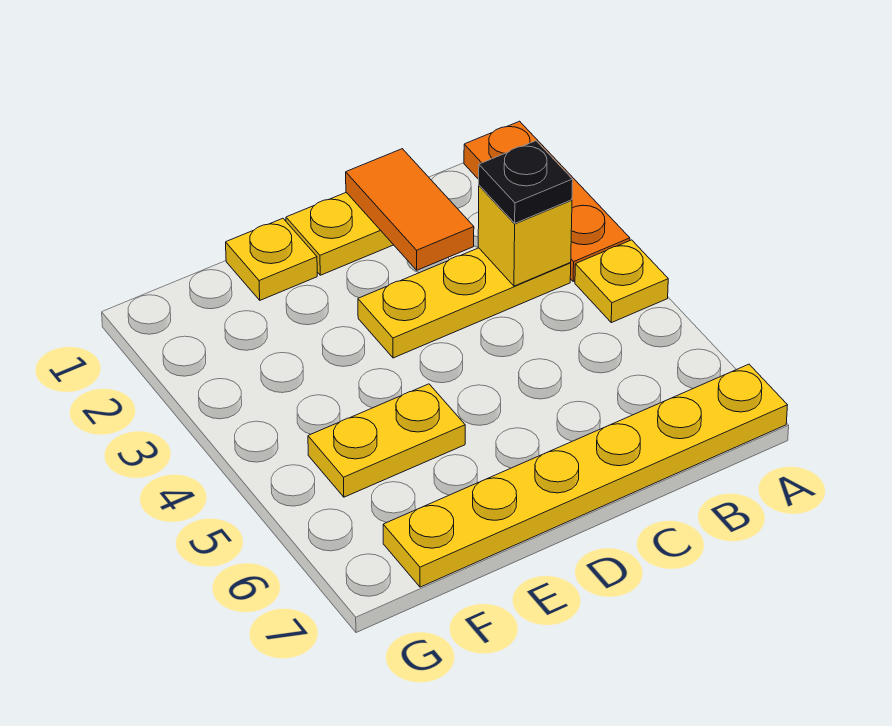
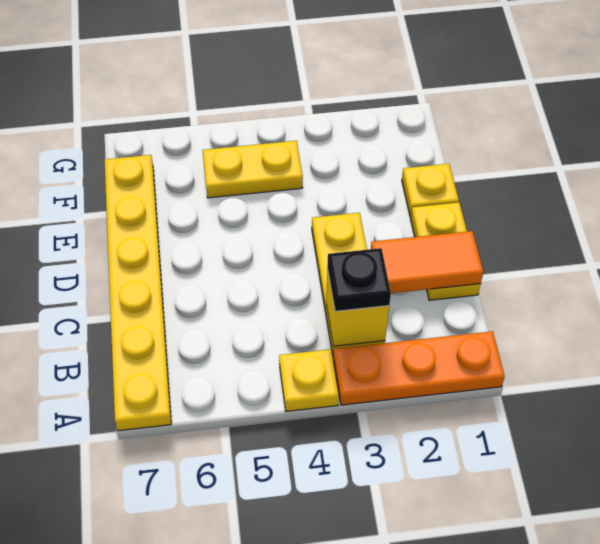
yellow 1x2 plate [308,384,465,497] -> yellow 1x2 plate turned to [202,141,303,198]

